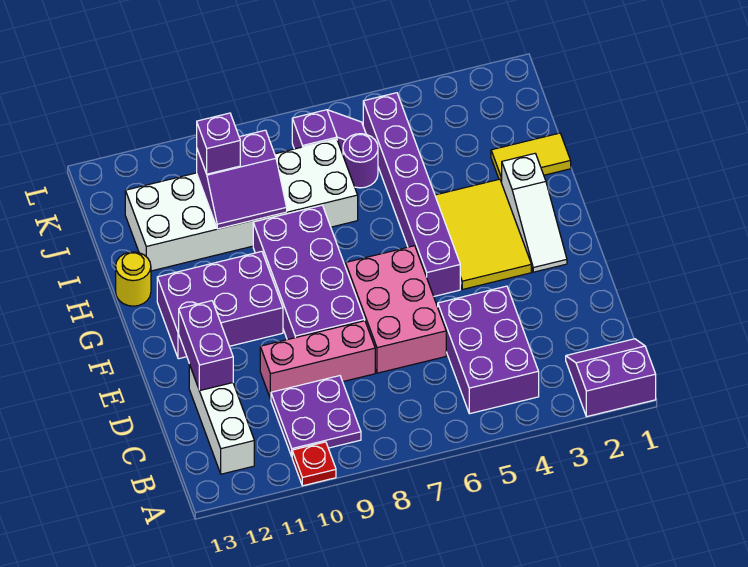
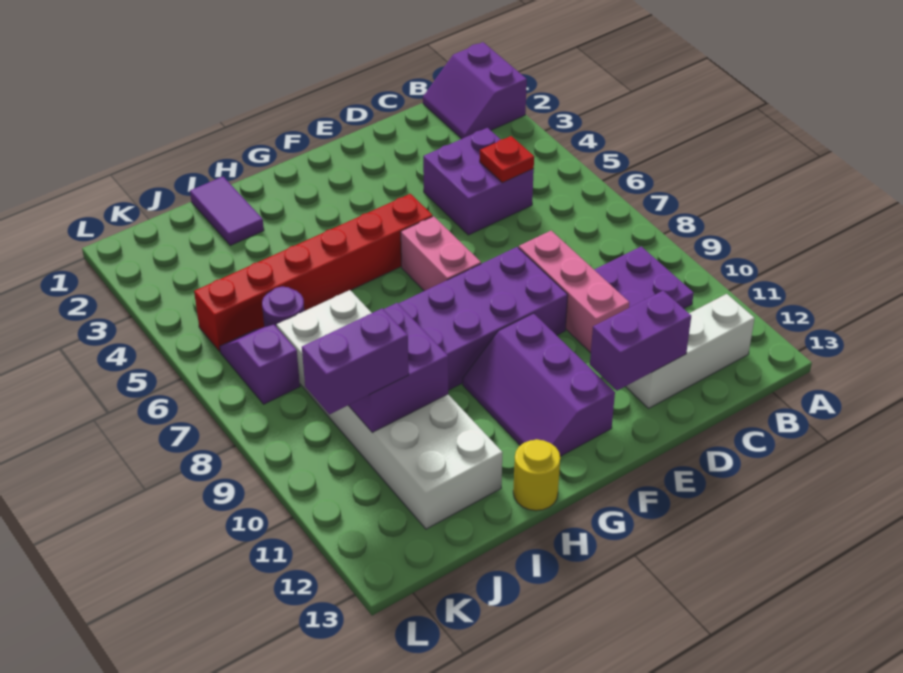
red 1x1 plate [292,442,336,486] -> red 1x1 plate moved to [480,136,534,183]
purple 2x3 brick [438,286,539,414] -> purple 2x2 brick [423,128,534,235]
pink 2x3 brick [346,246,446,373] -> pink 1x2 brick [401,216,481,291]
white 1x3 slope [501,154,567,272] -> none
yellow 2x3 tile [435,179,531,289] -> none
purple 1x6 brick [363,93,460,296] -> red 1x6 brick [194,194,433,351]
purple 2x3 brick [157,251,283,359] -> purple 2x3 slope [463,313,615,456]
yellow 1x2 tile [491,133,571,183] -> purple 1x2 tile [190,177,264,245]
purple 2x2 slope [197,130,287,229] -> purple 2x2 brick [348,303,448,432]
purple 1x1 brick [197,113,240,174] -> purple 1x2 brick [302,308,409,414]

